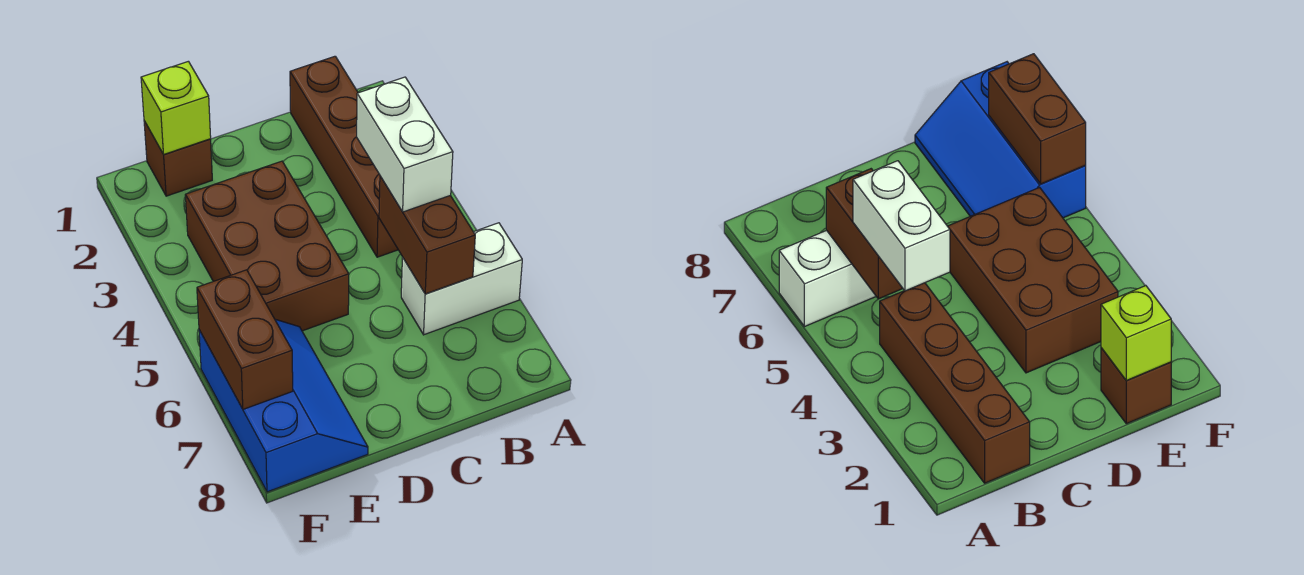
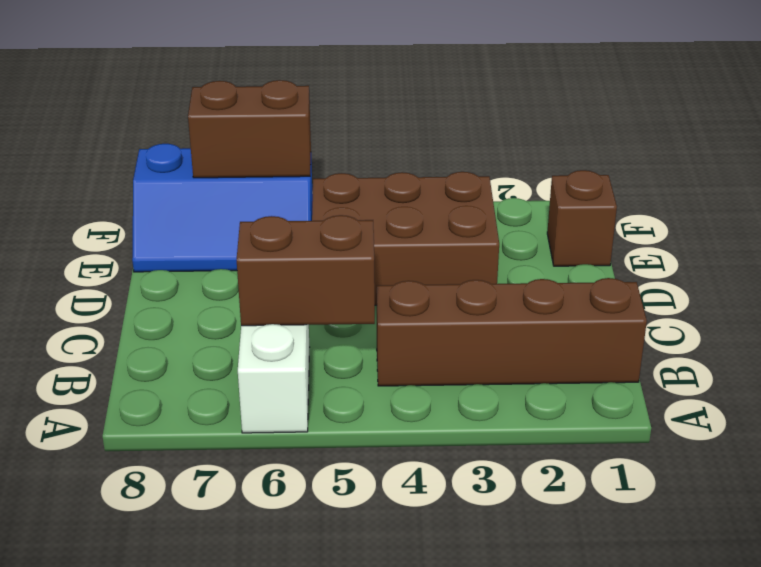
white 1x2 brick [357,77,453,212] -> none
lime 1x1 brick [141,61,211,154] -> none

